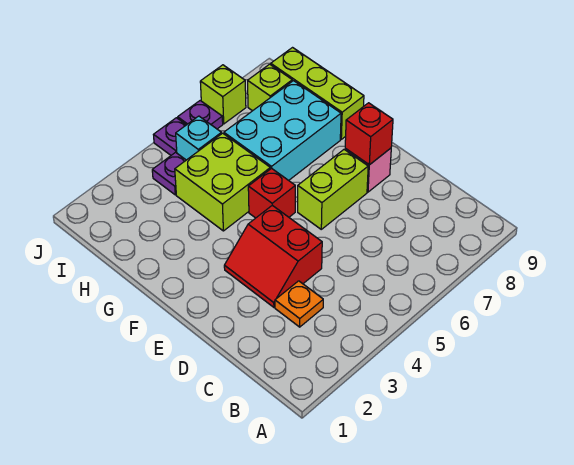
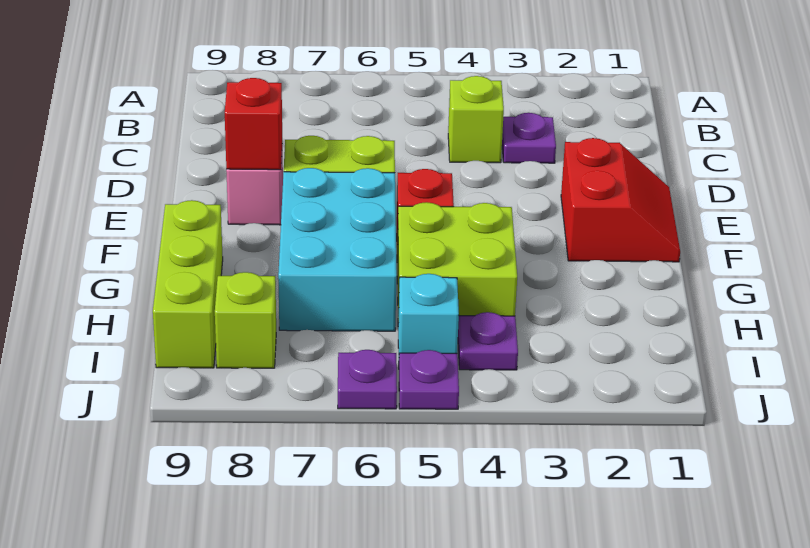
orange 1x1 plate [275,281,323,327] -> purple 1x1 plate [502,113,556,163]
red 2x2 slope [224,205,322,307] -> red 2x2 slope moved to [561,138,680,262]
cyan 2x3 brick [224,81,341,180] -> cyan 2x3 brick turned to [278,168,397,331]
lime 1x1 brick [200,65,246,124] -> lime 1x1 brick moved to [448,76,504,163]

